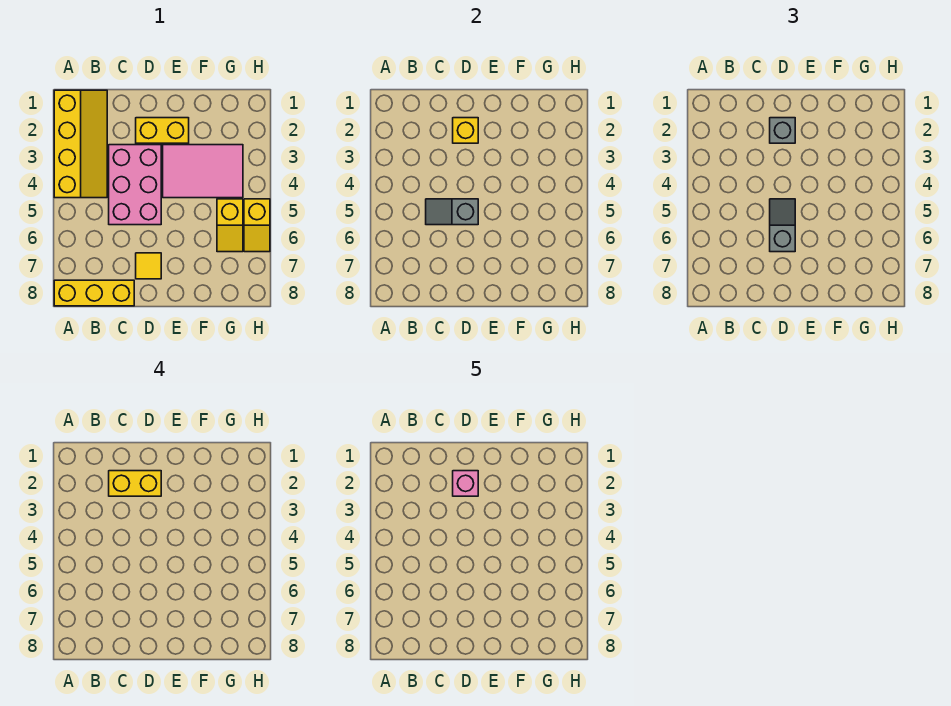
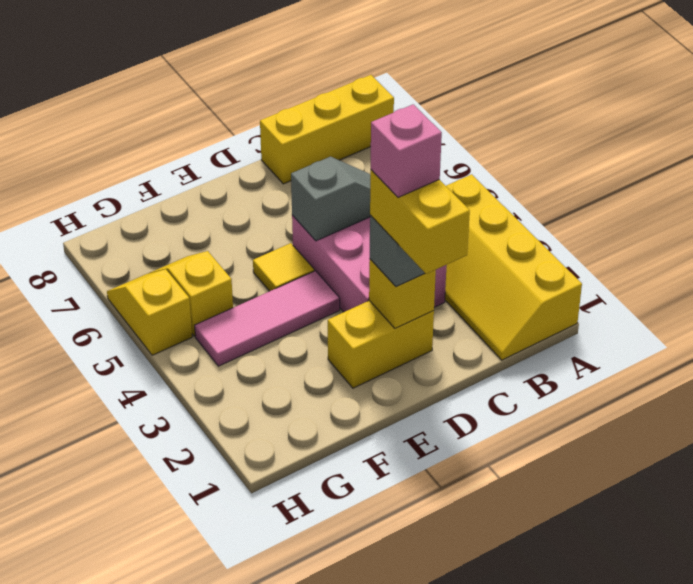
yellow 1x2 brick [109,471,161,496] -> yellow 1x2 brick turned to [370,170,470,274]
grey 1x2 slope [770,199,795,252] -> none
yellow 1x1 tile [136,253,161,279] -> yellow 1x1 tile moved to [253,243,314,291]
pink 2x3 tile [163,145,243,198] -> pink 1x3 tile [195,271,340,366]

